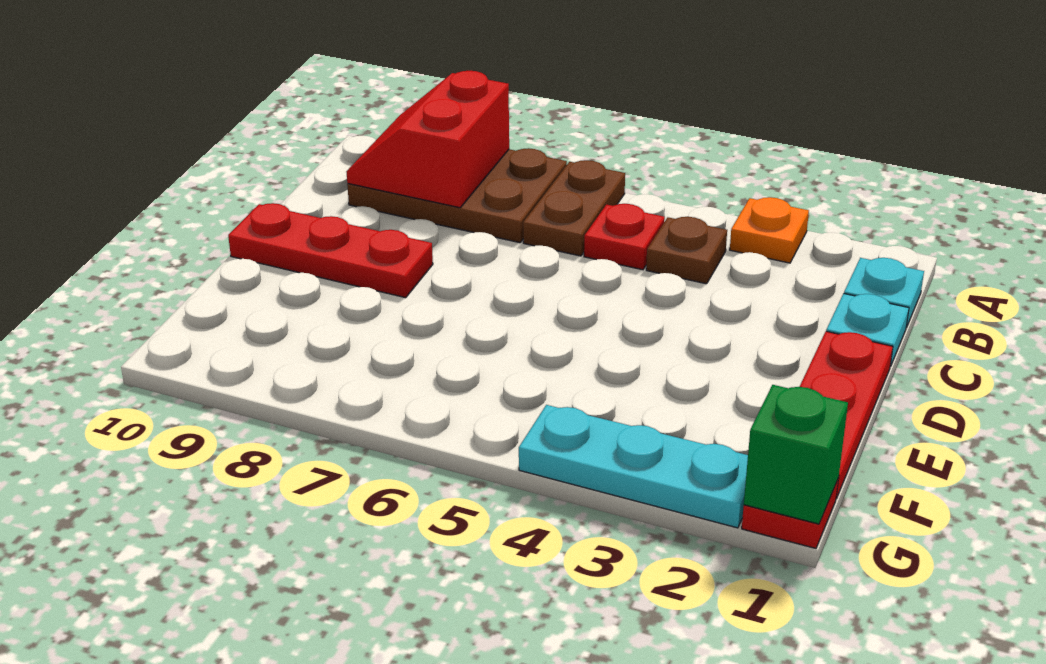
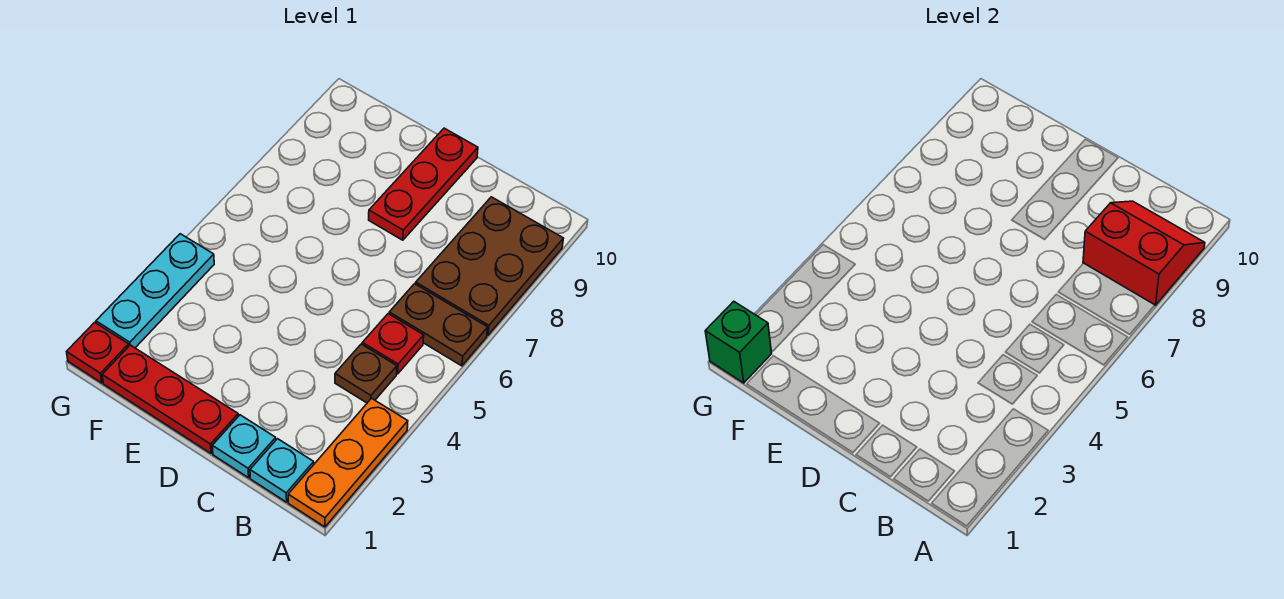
orange 1x1 plate [730,197,809,263] -> orange 1x3 plate [288,398,408,527]

